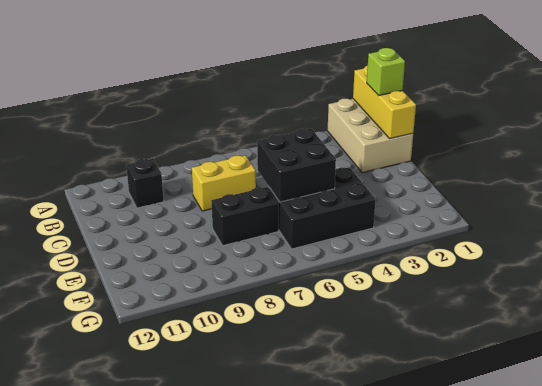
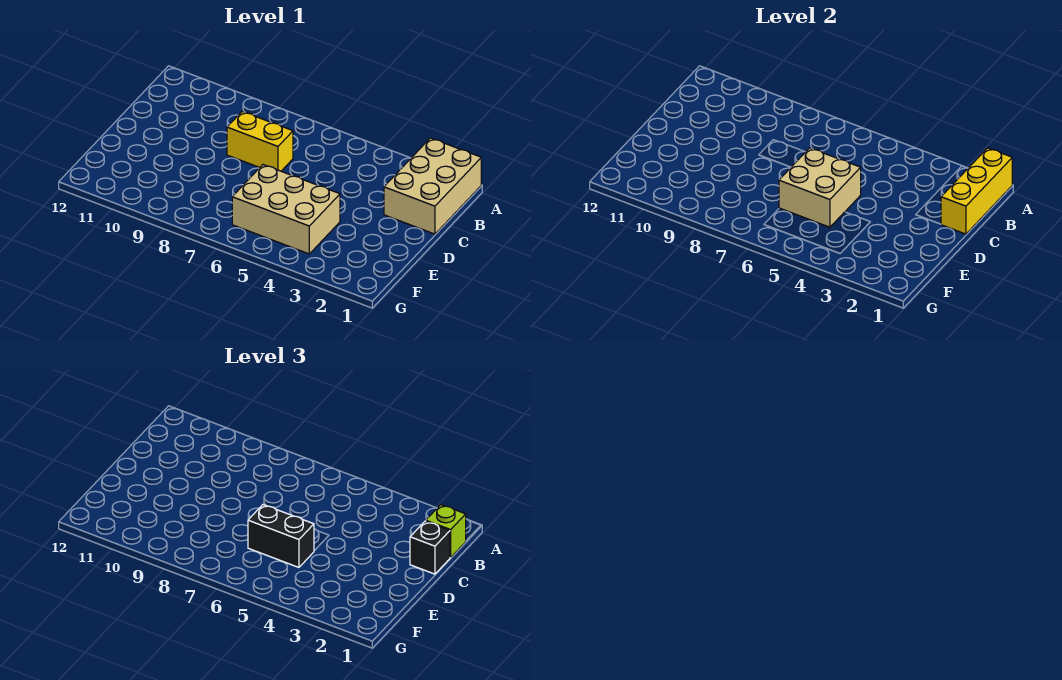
black 1x1 brick [126,159,164,208] -> black 1x1 brick moved to [410,521,450,574]
black 2x2 brick [257,128,336,202] -> tan 2x2 brick [779,148,861,227]
black 2x3 brick [269,167,376,249] -> tan 2x3 brick [232,165,340,254]
black 1x2 brick [211,187,278,246] -> black 1x2 brick moved to [248,505,314,567]

